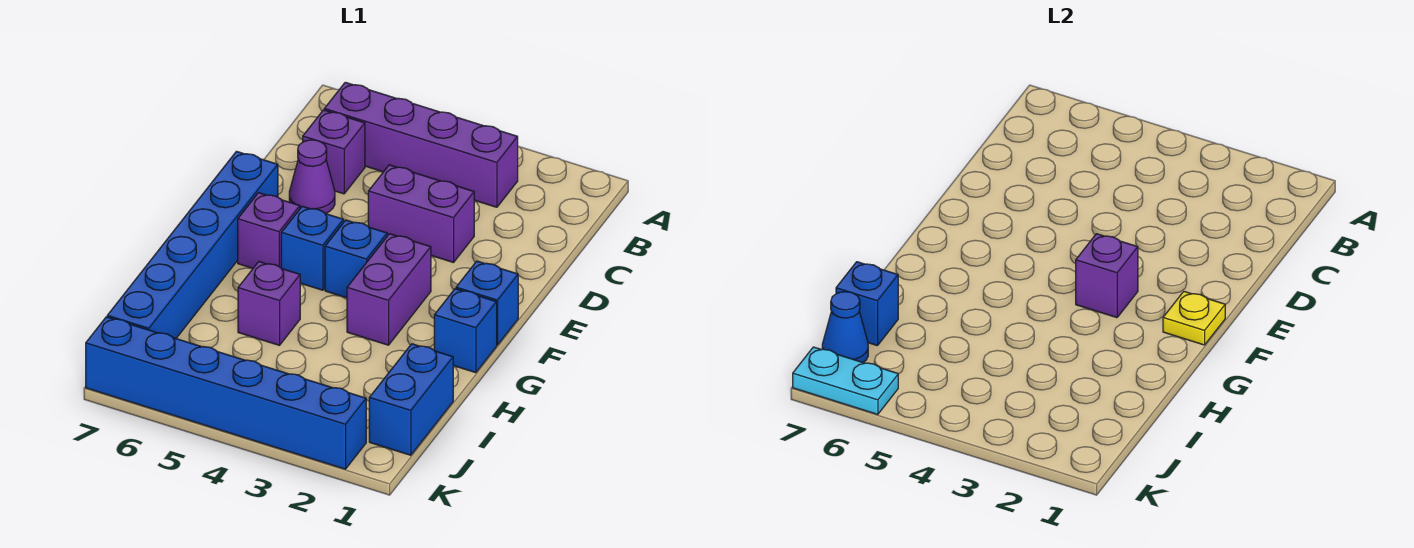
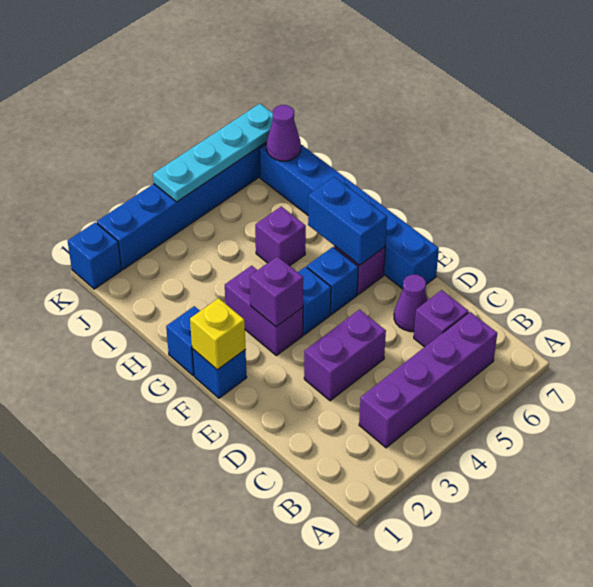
yellow 1x1 plate [1163,291,1225,345] -> yellow 1x1 brick [190,298,245,370]
blue 1x2 brick [369,344,453,455] -> blue 1x2 brick moved to [308,177,387,265]
blue 1x1 brick [836,262,898,346] -> blue 1x1 brick moved to [68,222,122,289]
blue 1x1 cone [822,292,868,363] -> purple 1x1 cone [267,105,301,161]
cyan 1x2 plate [793,347,898,414] -> cyan 1x4 plate [153,104,273,202]

